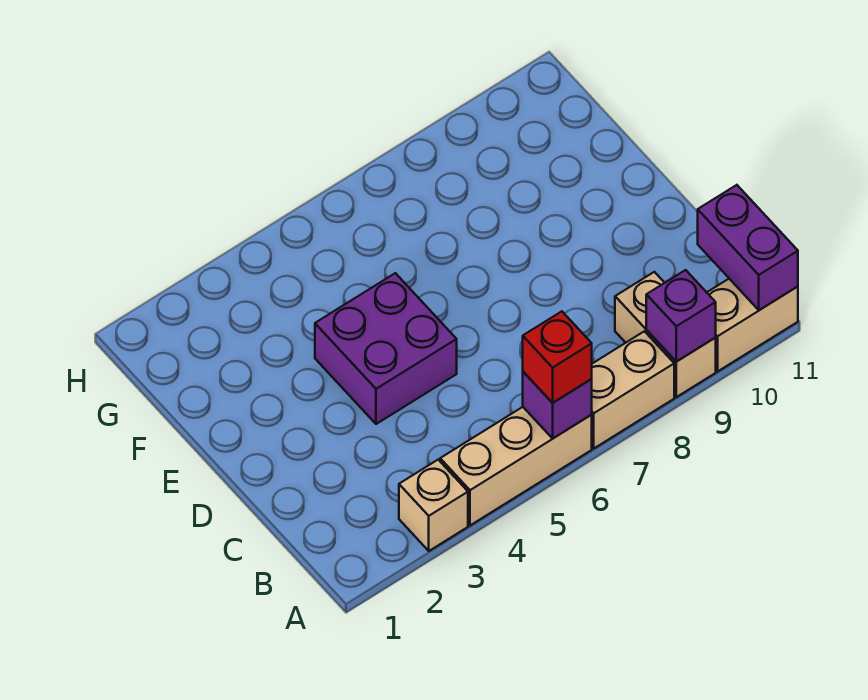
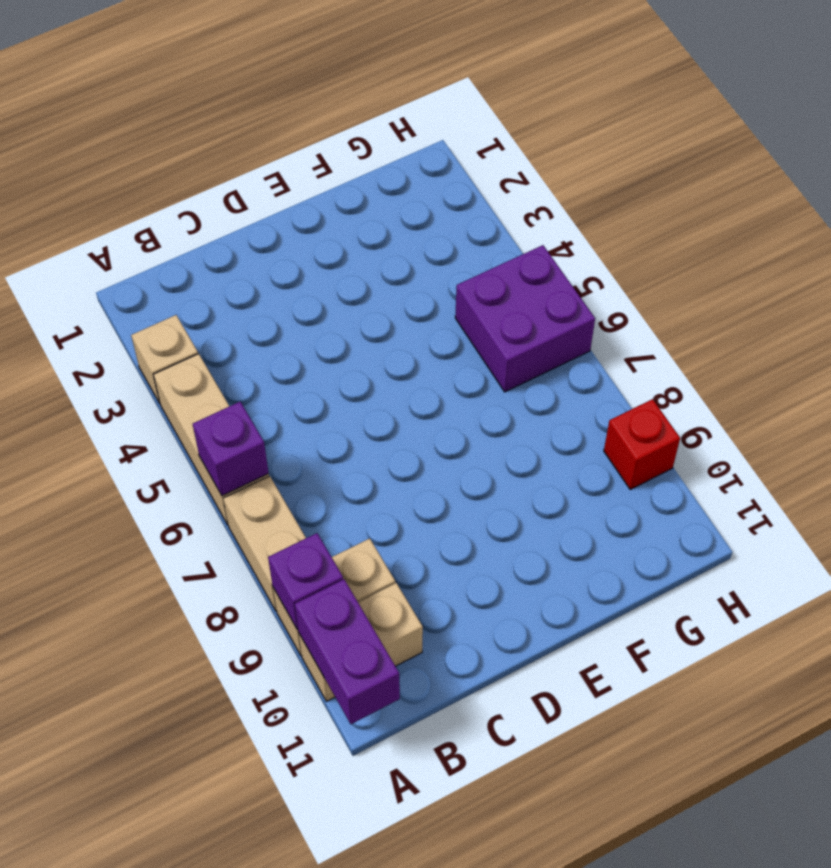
red 1x1 brick [523,311,592,403] -> red 1x1 brick moved to [604,399,680,489]
tan 1x2 brick [707,279,798,371] -> tan 1x2 brick turned to [299,583,423,701]
purple 1x2 brick [698,185,798,310] -> purple 1x2 brick turned to [295,579,400,724]
purple 2x2 brick [315,273,457,424] -> purple 2x2 brick moved to [455,245,595,392]

